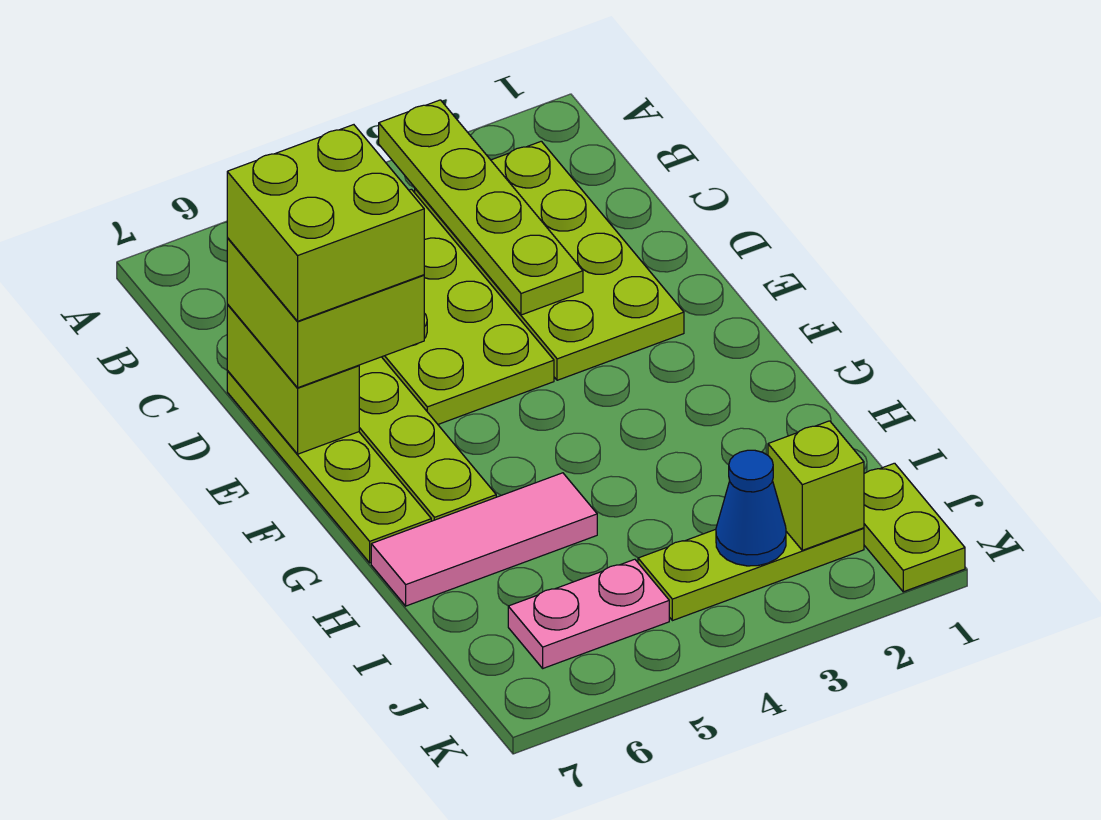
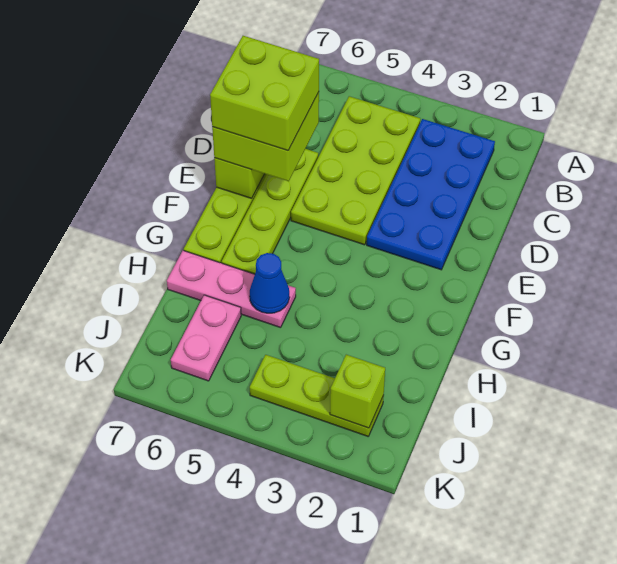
lime 1x4 plate [379,100,583,315] -> none
lime 2x4 plate [415,141,684,380] -> blue 2x4 plate [367,119,495,270]
pink 1x3 tile [371,473,597,606] -> pink 1x3 plate [167,250,296,328]
lime 1x2 plate [864,463,965,592] -> none
blue 1x1 cone [716,450,786,566] -> blue 1x1 cone moved to [250,253,290,313]
pink 1x2 plate [508,559,669,668] -> pink 1x2 plate turned to [171,295,241,381]

